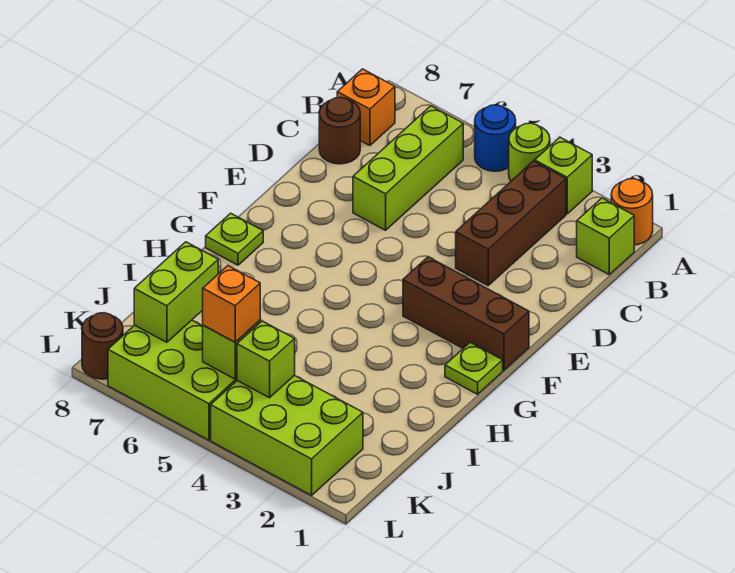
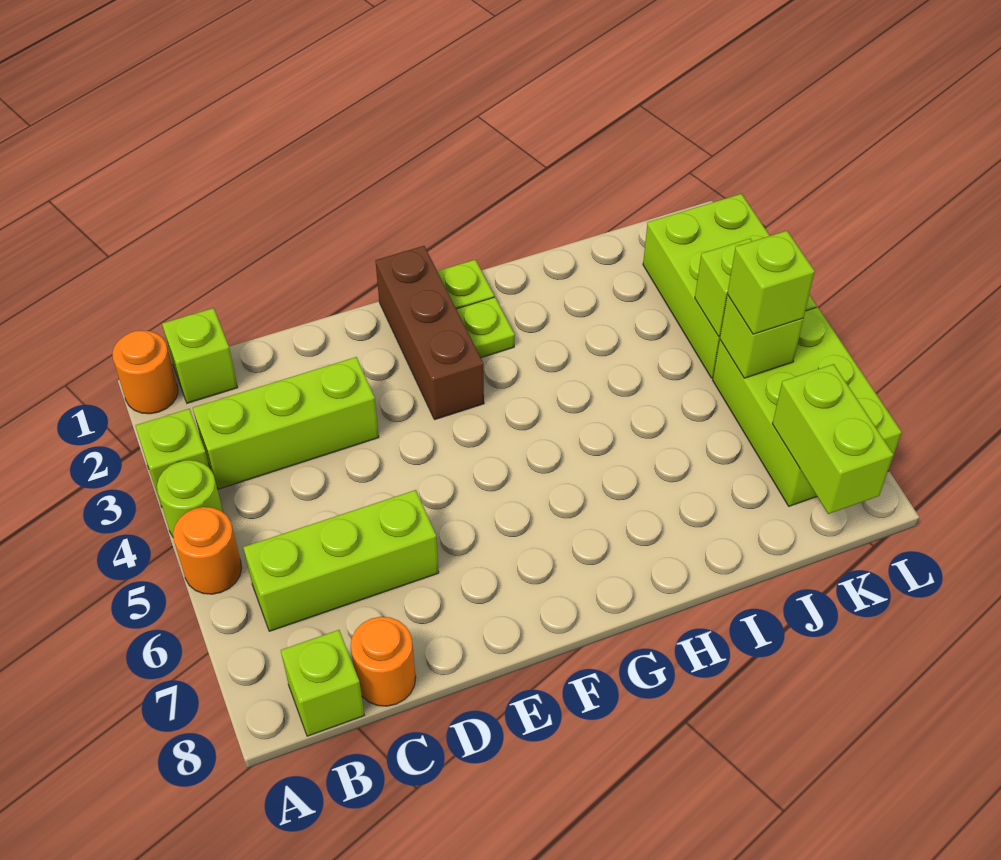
blue 1x1 round brick [475,105,516,171] -> orange 1x1 round brick [173,507,242,594]
brown 1x3 brick [456,161,566,286] -> lime 1x3 brick [193,357,379,489]
orange 1x1 brick [337,69,395,146] -> lime 1x1 brick [281,630,364,736]
brown 1x1 round brick [319,97,360,164] -> orange 1x1 round brick [351,617,416,706]
lime 1x1 plate [206,213,263,265] -> lime 1x1 plate moved to [456,297,515,358]
lime 1x2 brick [134,242,218,342] -> lime 1x2 brick turned to [773,364,893,514]
orange 1x1 brick [203,266,260,342] -> lime 1x1 brick [727,231,815,334]
brown 1x1 round brick [82,313,123,379] -> none

